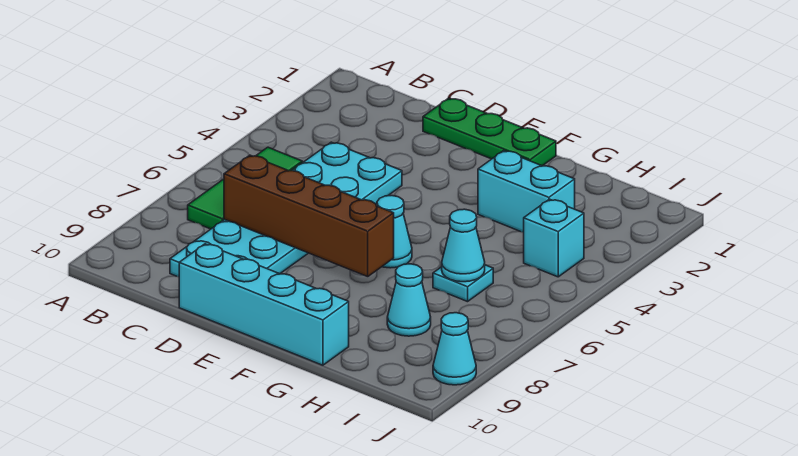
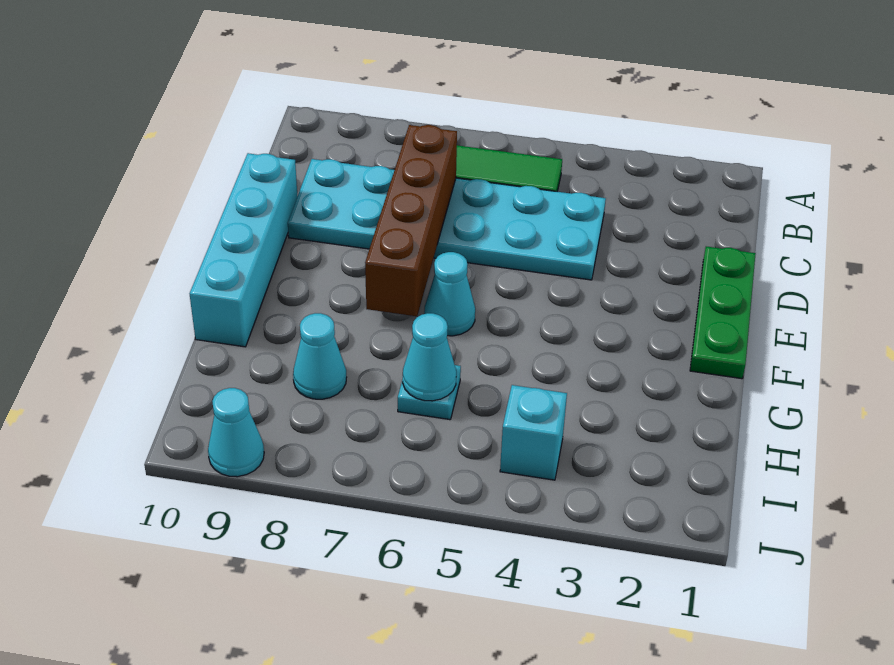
cyan 1x2 brick [478,151,575,232] -> none

